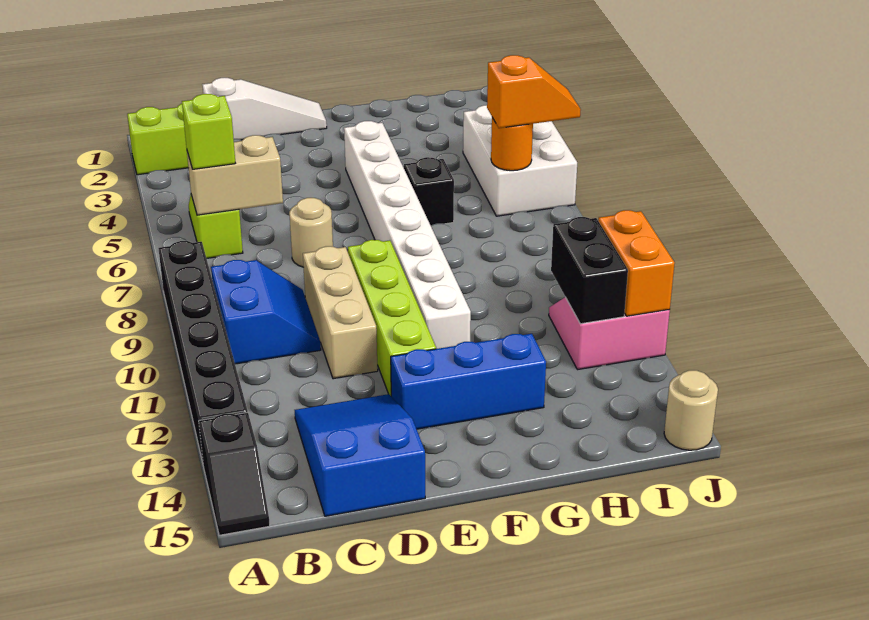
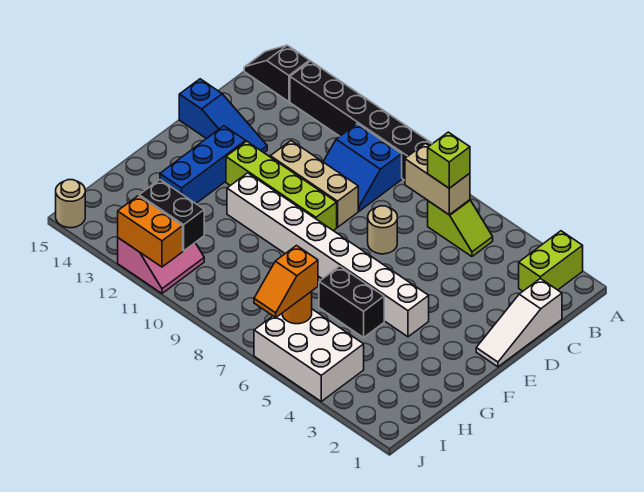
tan 1x2 brick [187,135,283,215] -> tan 1x2 brick turned to [405,143,470,215]
blue 2x3 slope [295,394,425,516] -> blue 1x3 slope [179,79,267,153]
black 1x1 brick [404,157,454,225] -> black 1x2 brick [319,266,384,337]

